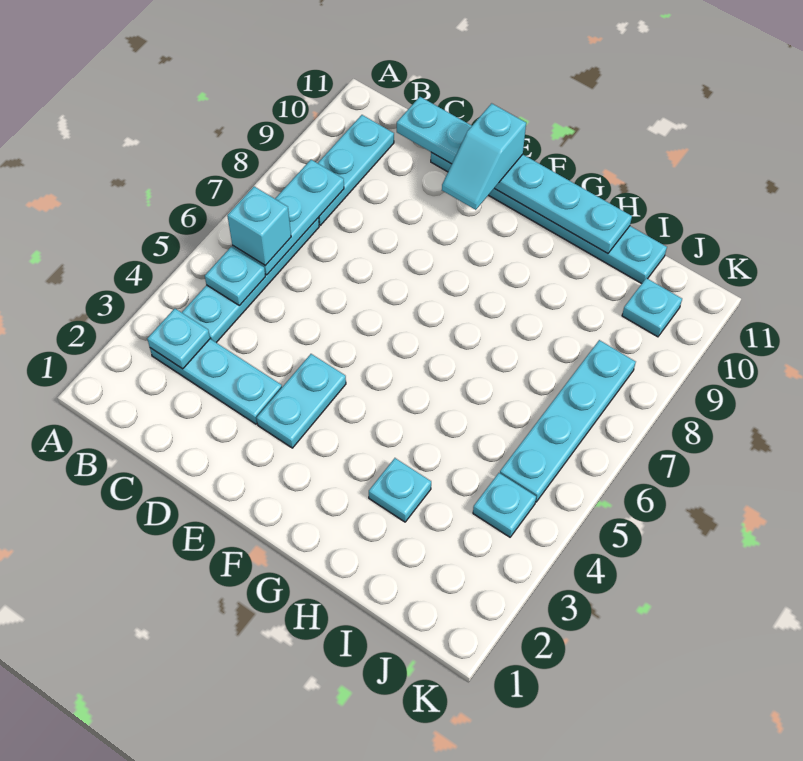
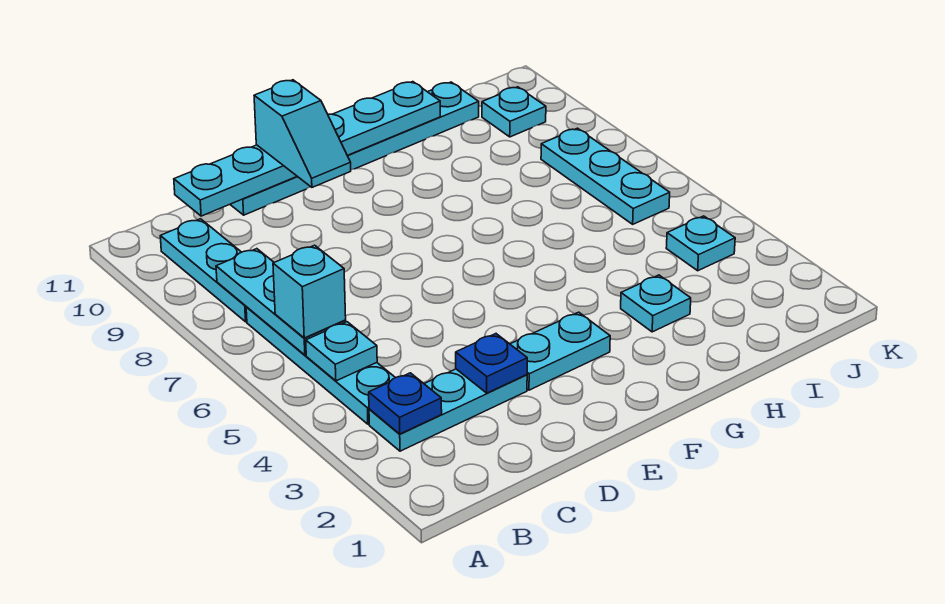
cyan 1x1 plate [147,309,210,369] -> blue 1x1 plate [369,373,442,434]
none -> blue 1x1 plate [456,334,527,393]
cyan 1x2 plate [257,354,346,448] -> cyan 1x2 plate turned to [510,312,610,390]
cyan 1x4 plate [500,340,636,502] -> cyan 1x3 plate [541,128,670,224]

